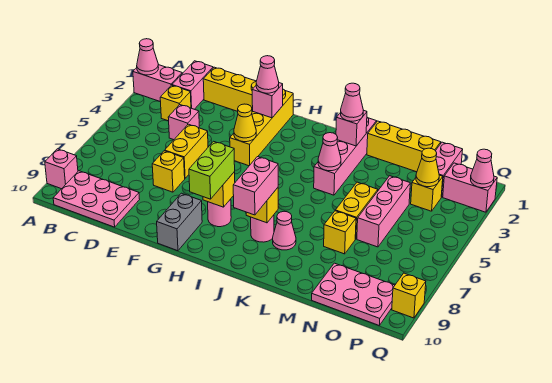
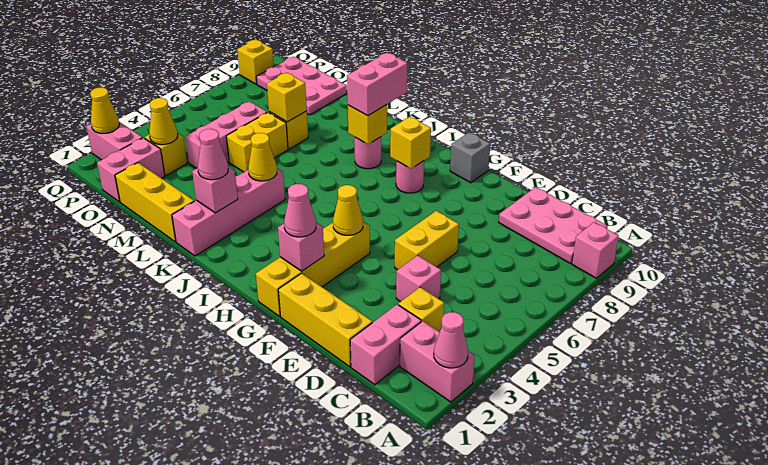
yellow 1x1 brick [152,151,185,192] -> yellow 1x1 brick moved to [267,73,307,122]
grey 1x2 brick [157,193,202,251] -> grey 1x1 brick [450,132,490,183]
lime 1x2 brick [189,141,235,199] -> none
pink 1x1 cone [318,133,341,171] -> yellow 1x1 cone [248,133,277,181]
pink 1x1 cone [273,211,296,250] -> none
pink 1x1 cone [471,149,494,188] -> yellow 1x1 cone [90,88,119,134]

